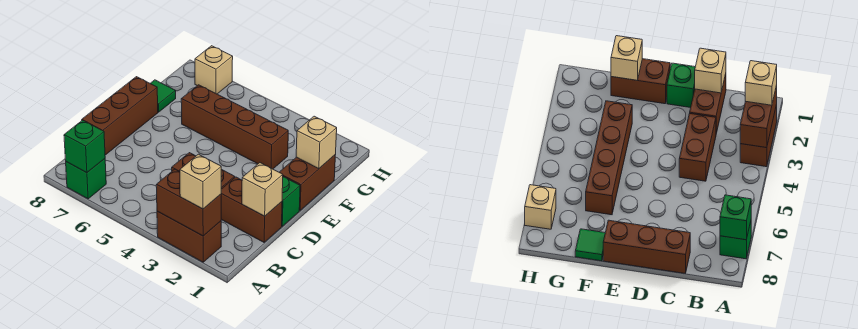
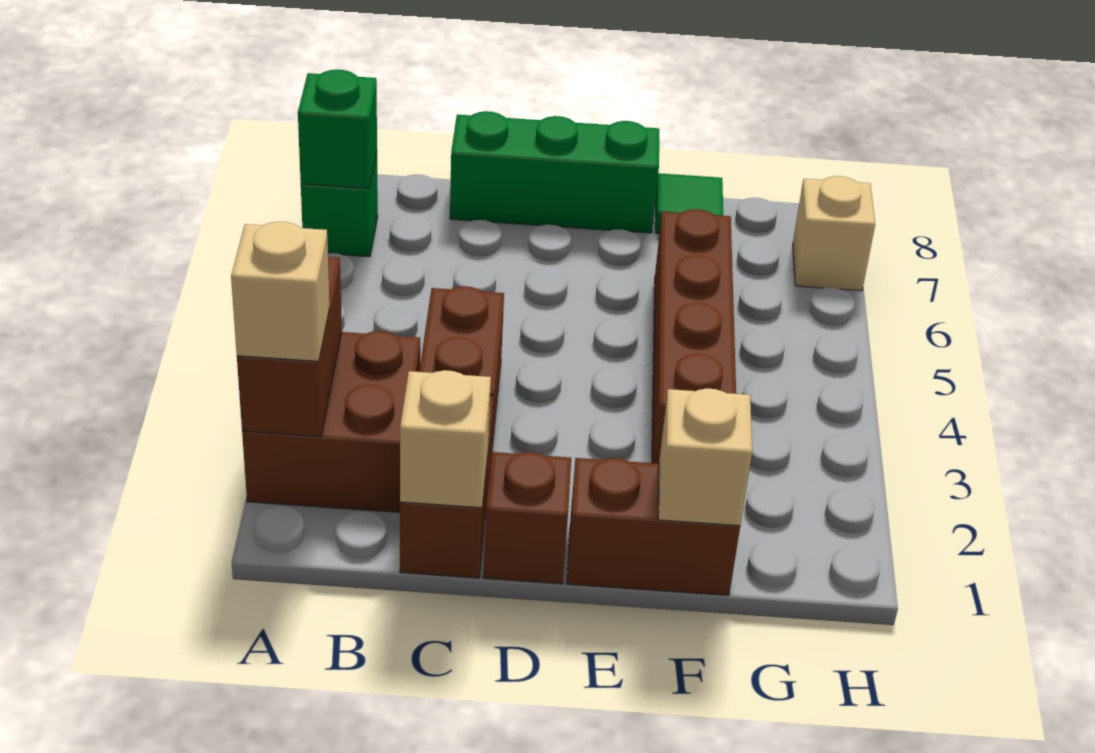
brown 1x2 brick [157,211,221,262] -> brown 2x2 brick [242,331,420,512]
brown 1x3 brick [82,77,158,155] -> green 1x3 brick [450,111,659,233]
green 1x1 brick [282,177,300,226] -> brown 1x1 brick [483,452,571,584]

